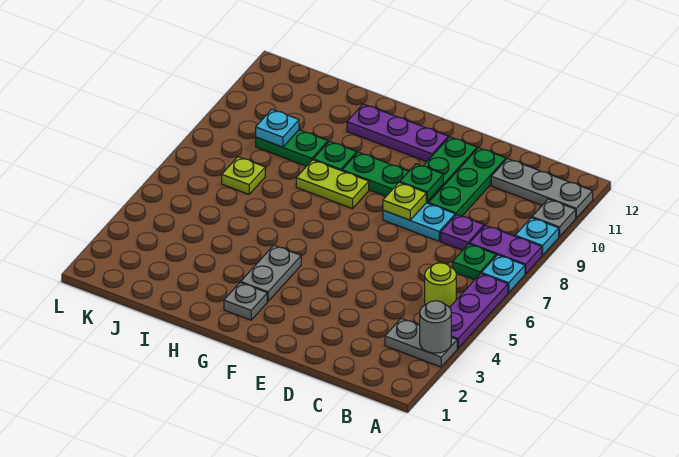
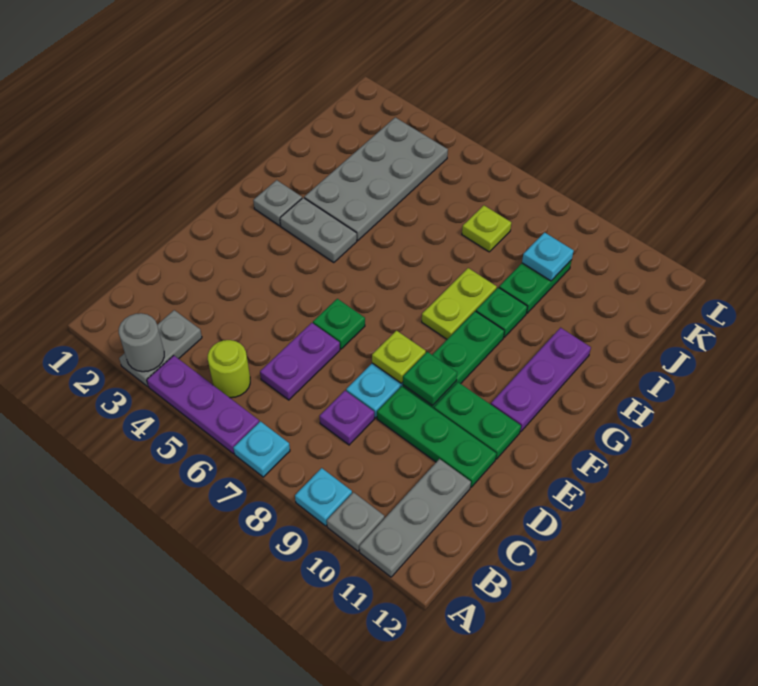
purple 1x2 plate [469,225,542,274] -> purple 1x2 plate moved to [260,323,340,400]
green 1x1 plate [453,244,496,280] -> green 1x1 plate moved to [313,299,365,349]
none -> grey 2x4 plate [304,117,448,240]

